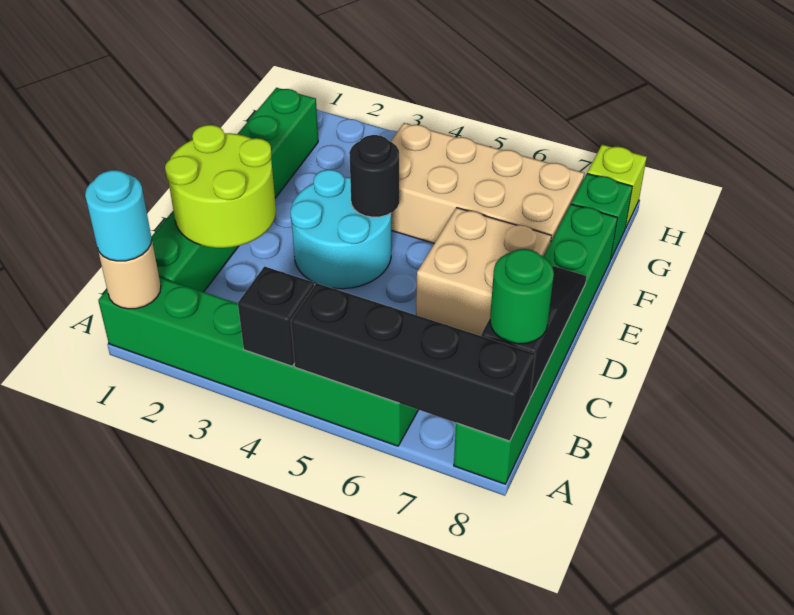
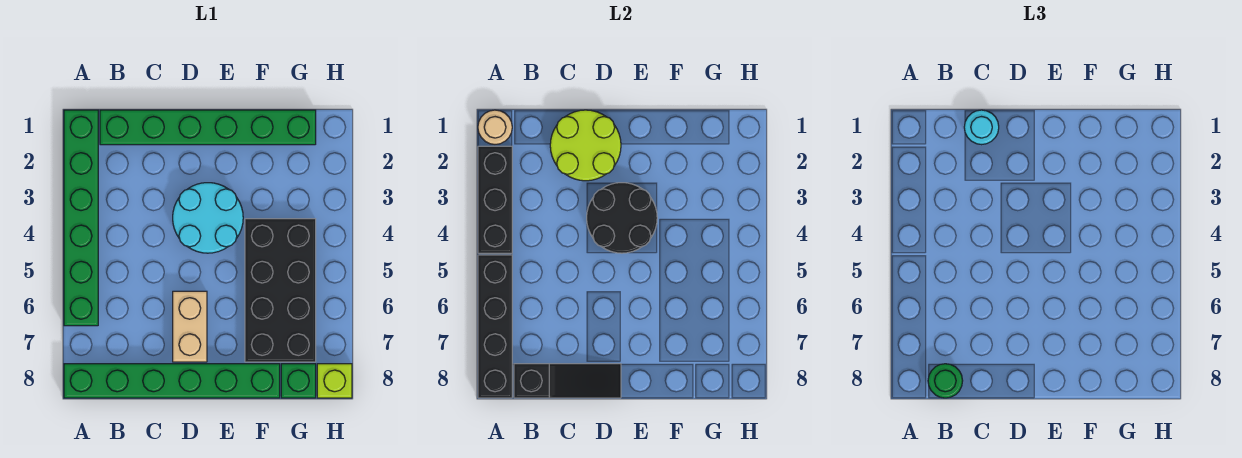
cyan 1x1 round brick [85,170,152,261] -> cyan 1x1 round brick moved to [964,110,999,145]
black 1x1 brick [238,266,314,366] -> black 1x3 brick [478,146,512,253]
tan 2x2 brick [416,208,551,336] -> tan 1x2 brick [173,291,207,362]
black 1x1 round brick [349,135,399,217] -> black 2x2 round brick [587,183,657,253]
tan 2x4 brick [391,123,584,243] -> black 2x4 brick [245,219,316,362]

